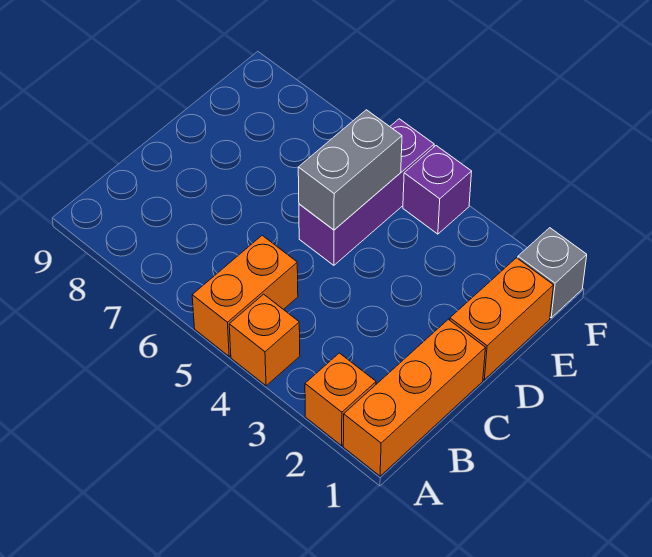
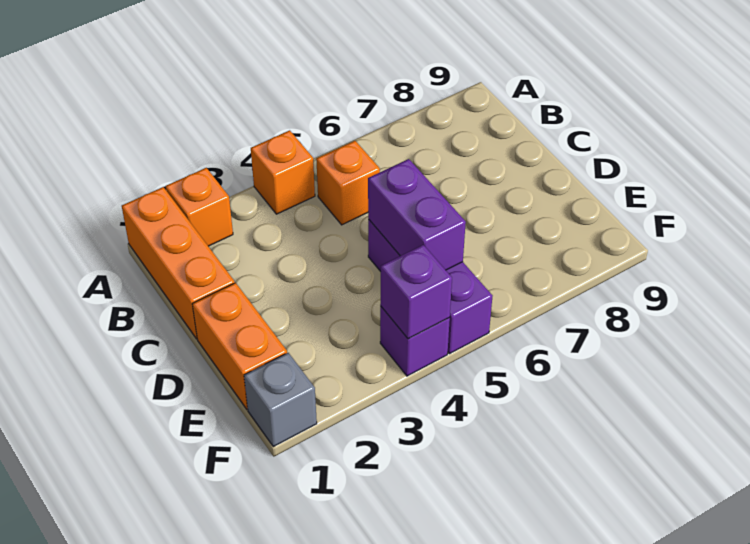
orange 1x2 brick [192,235,298,356] -> orange 1x1 brick [316,141,380,225]
grey 1x2 brick [298,110,402,230] -> purple 1x2 brick [368,159,466,270]
none -> purple 1x1 brick [380,245,452,339]

